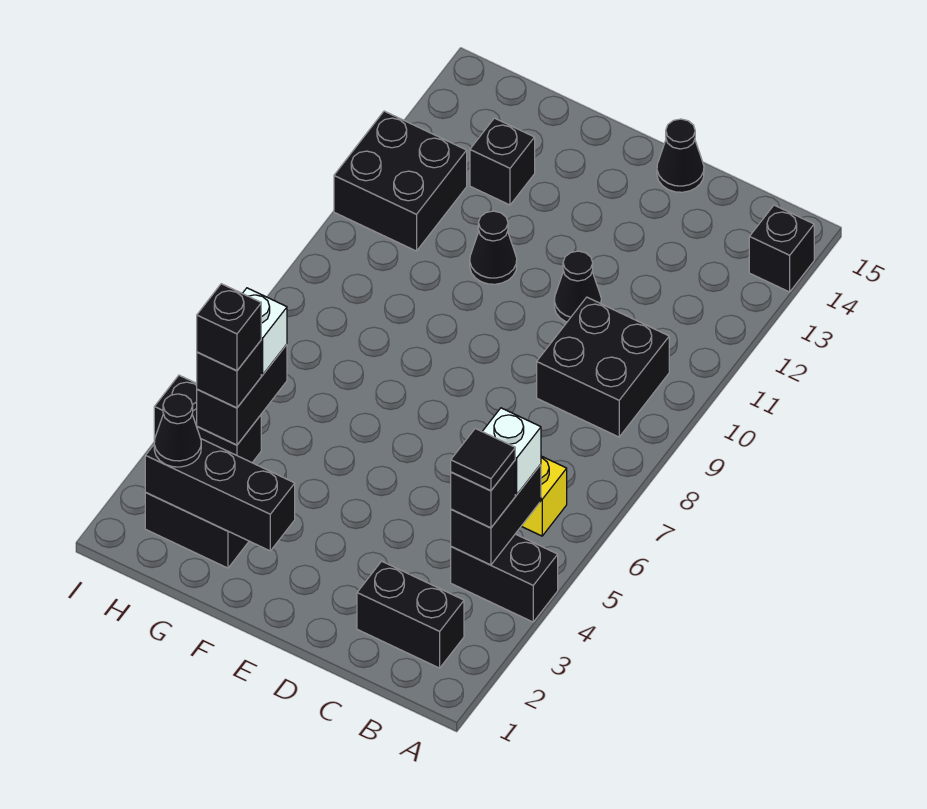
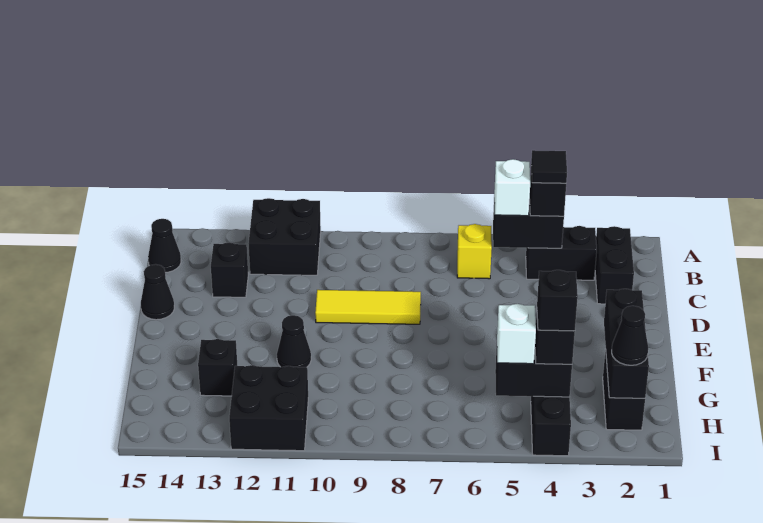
black 1x2 brick [451,534,558,622] -> black 1x2 brick turned to [526,226,597,280]
black 1x1 brick [749,205,814,292] -> black 1x1 brick moved to [211,242,248,297]
black 2x2 brick [537,297,669,437] -> black 2x2 brick moved to [249,198,321,275]
none -> yellow 1x3 tile [315,290,421,324]
black 1x1 cone [554,251,601,322] -> black 1x1 cone moved to [148,219,181,273]

